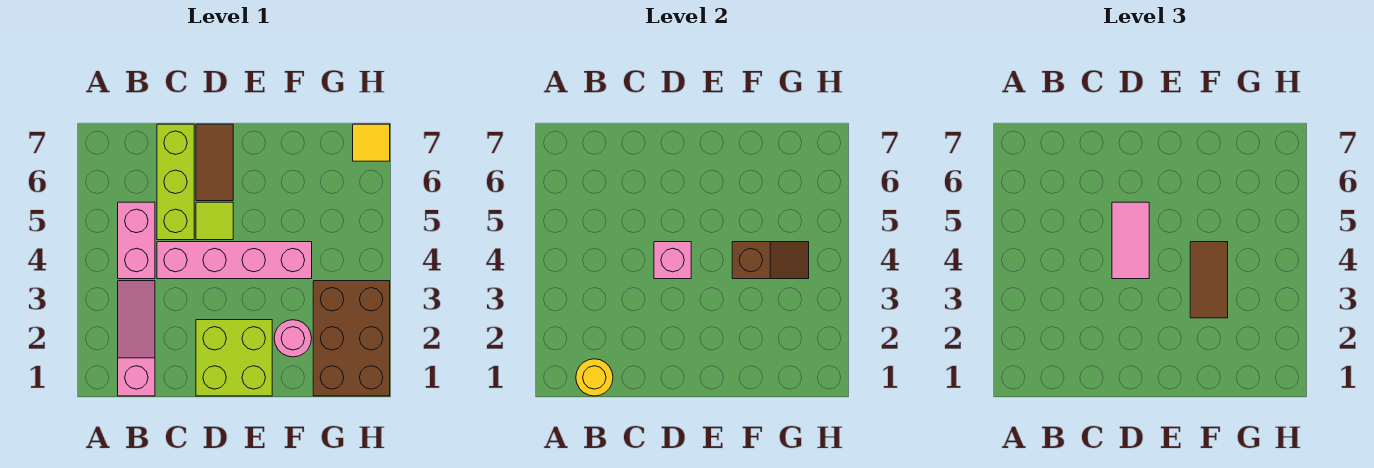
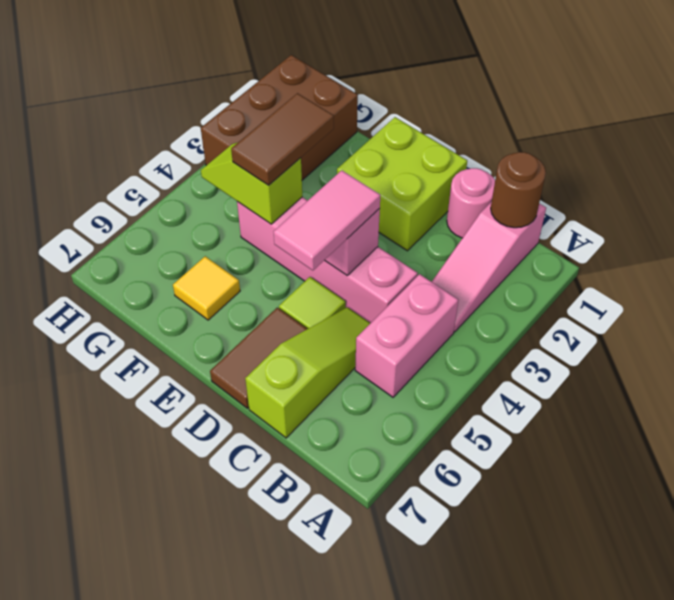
yellow 1x1 round brick [576,359,613,396] -> brown 1x1 round brick [491,152,546,228]
lime 1x3 brick [157,124,194,240] -> lime 1x3 slope [245,307,370,438]
pink 1x1 round brick [274,320,312,357] -> pink 1x1 round brick moved to [447,168,495,238]
brown 1x2 slope [732,242,809,279] -> lime 1x2 slope [201,142,302,224]
yellow 1x1 tile [353,124,390,161] -> yellow 1x1 tile moved to [173,256,240,320]

